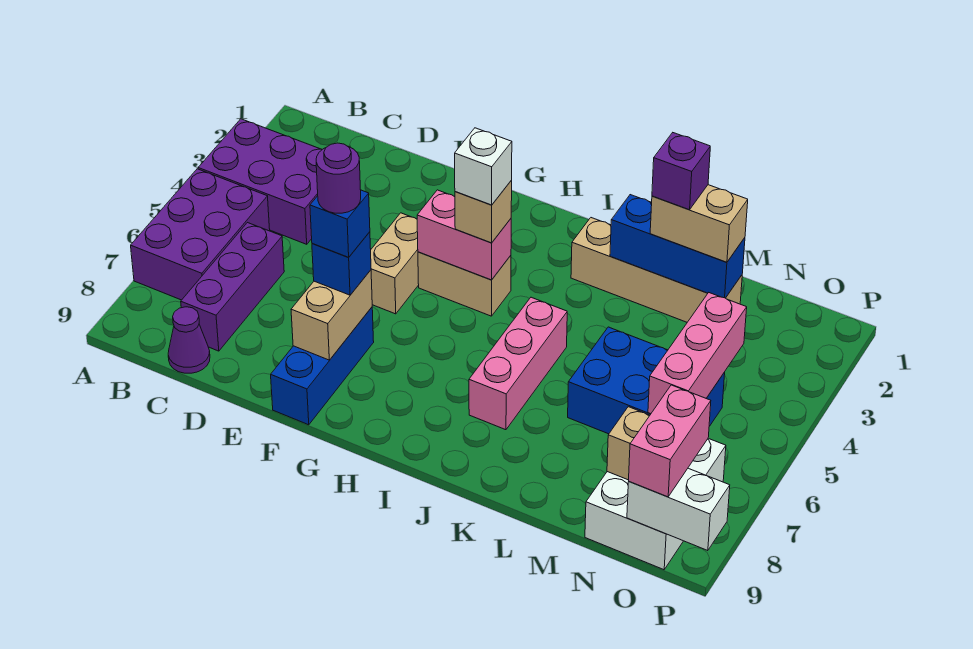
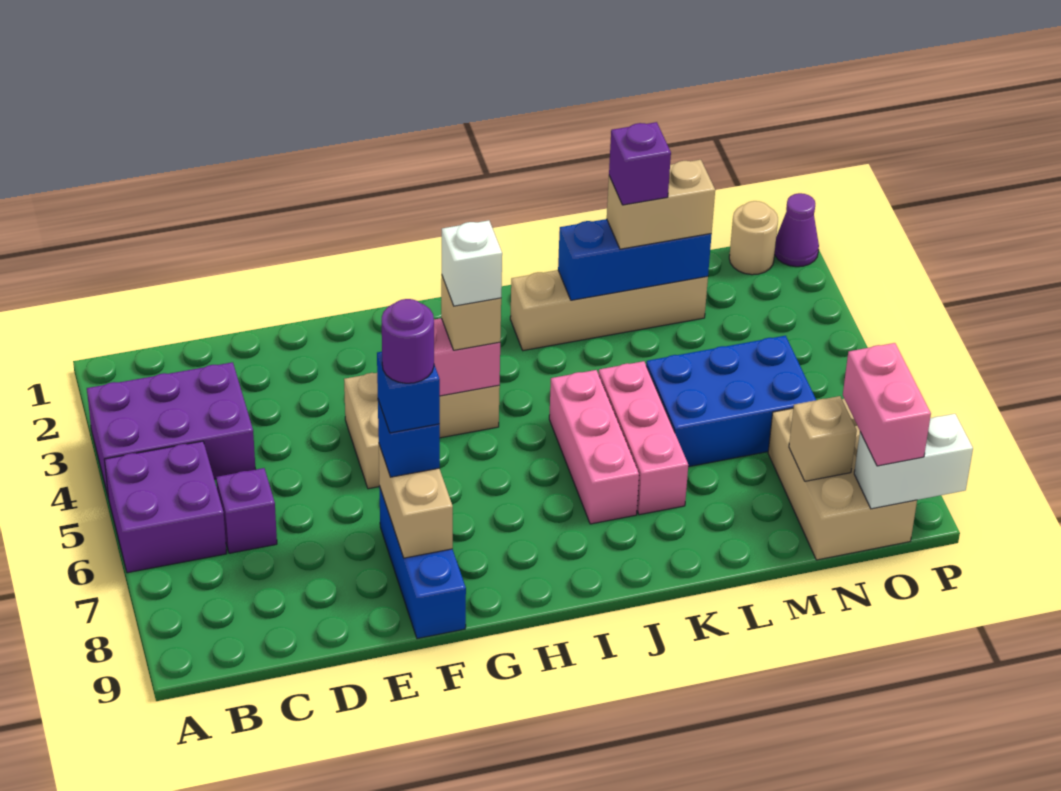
purple 2x3 brick [131,169,270,300] -> purple 2x2 brick [104,441,227,573]
purple 1x3 brick [181,223,284,351] -> purple 1x1 brick [216,468,277,553]
purple 1x1 cone [168,307,210,373] -> purple 1x1 cone moved to [775,193,819,267]
pink 1x3 brick [648,293,747,414] -> pink 1x3 brick moved to [599,361,688,515]
white 2x3 brick [585,438,726,570] -> tan 2x3 brick [768,399,917,560]
none -> tan 1x1 round brick [729,201,778,275]

